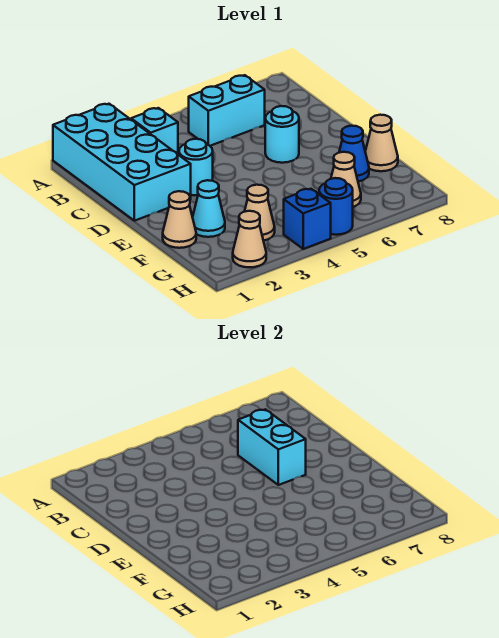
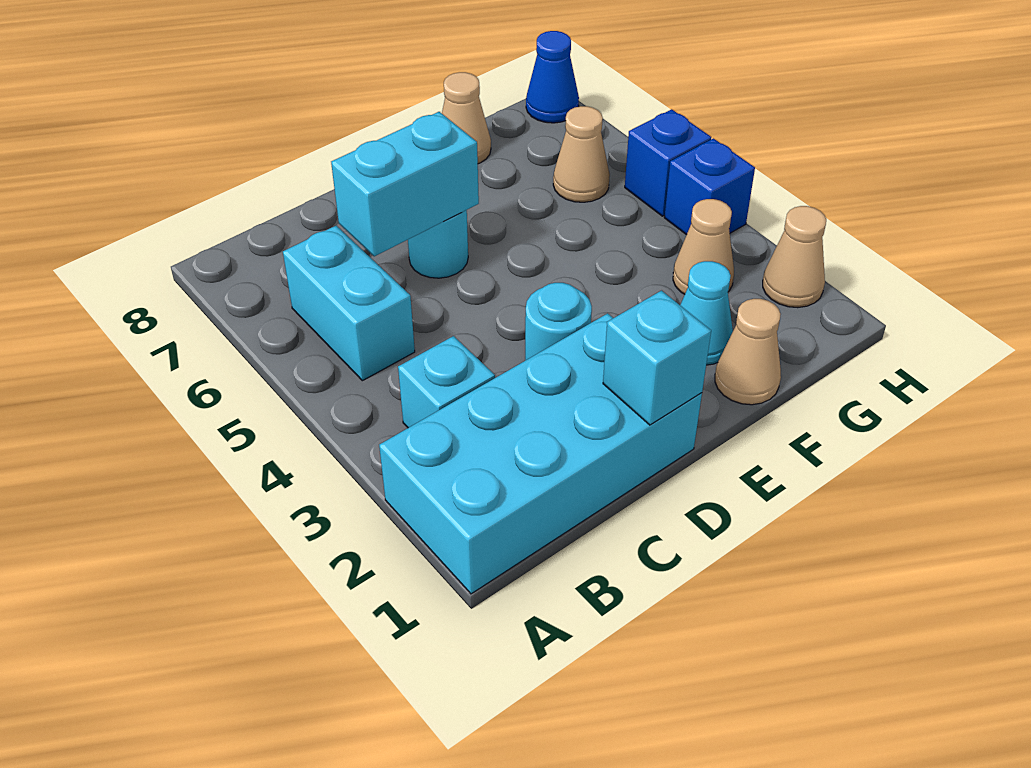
none -> cyan 1x1 brick [603,291,711,425]
blue 1x1 cone [339,126,369,182] -> blue 1x1 cone moved to [526,31,579,123]
blue 1x1 round brick [319,178,353,235] -> blue 1x1 brick [625,109,711,216]

